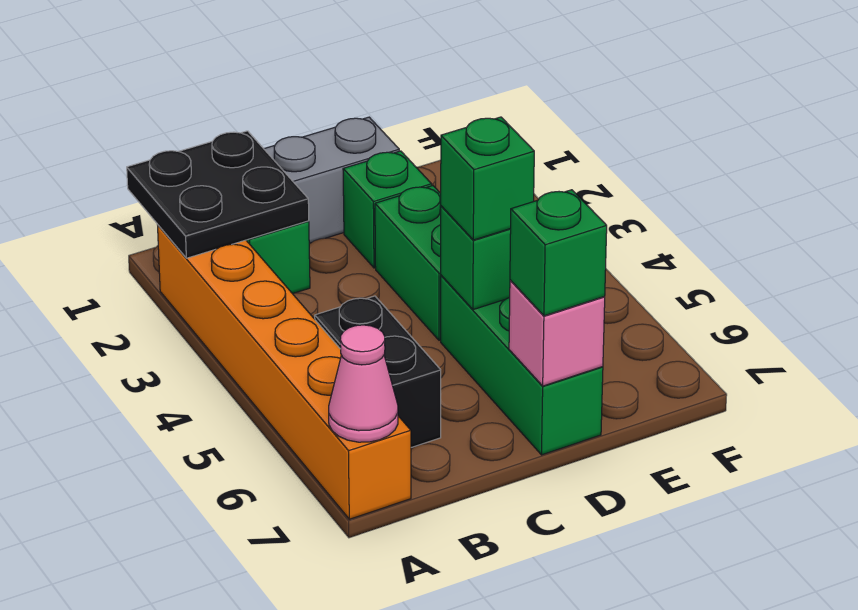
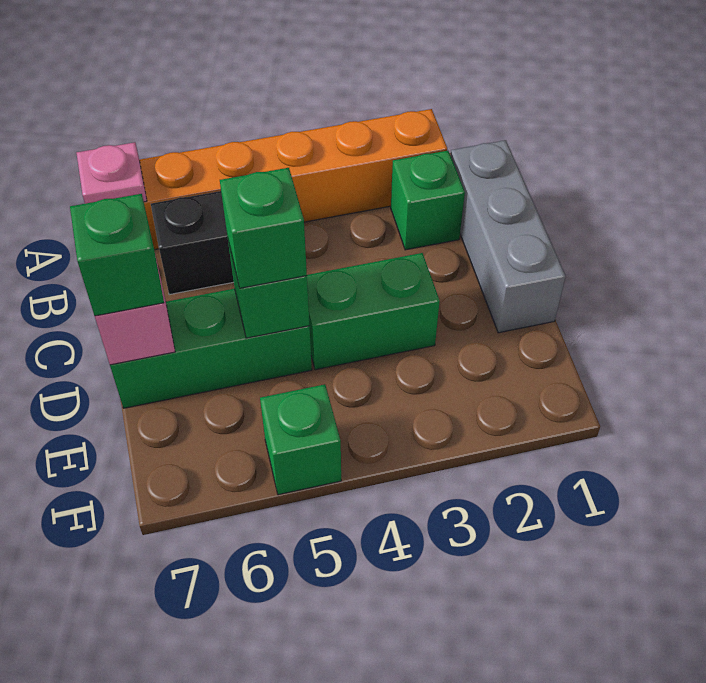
black 2x2 plate [127,131,309,258] -> none
pink 1x1 cone [329,325,398,442] -> pink 1x1 plate [77,142,147,204]
green 1x1 brick [343,151,432,268] -> green 1x1 brick moved to [260,384,341,495]

